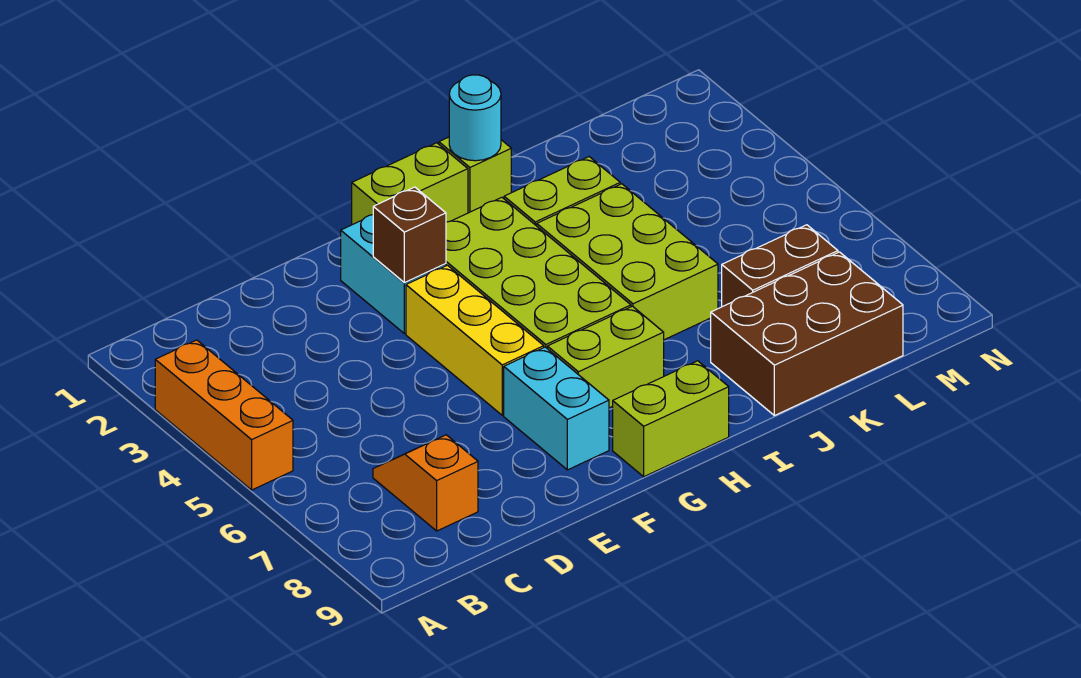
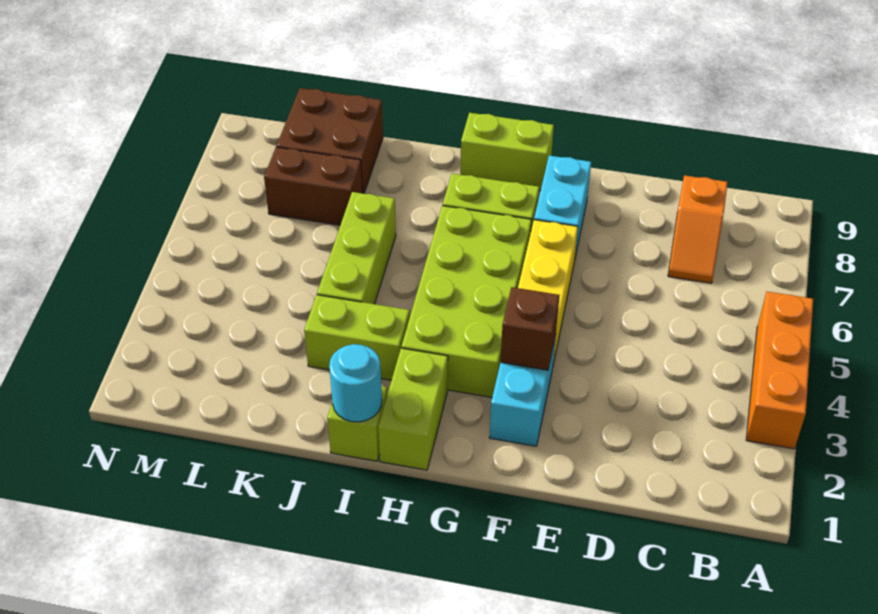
lime 1x2 brick [352,143,468,225] -> lime 1x2 brick turned to [378,348,448,470]
lime 2x3 brick [537,184,718,340] -> lime 1x3 brick [317,192,396,304]
brown 2x3 brick [711,252,903,416] -> brown 2x2 brick [277,88,383,194]

